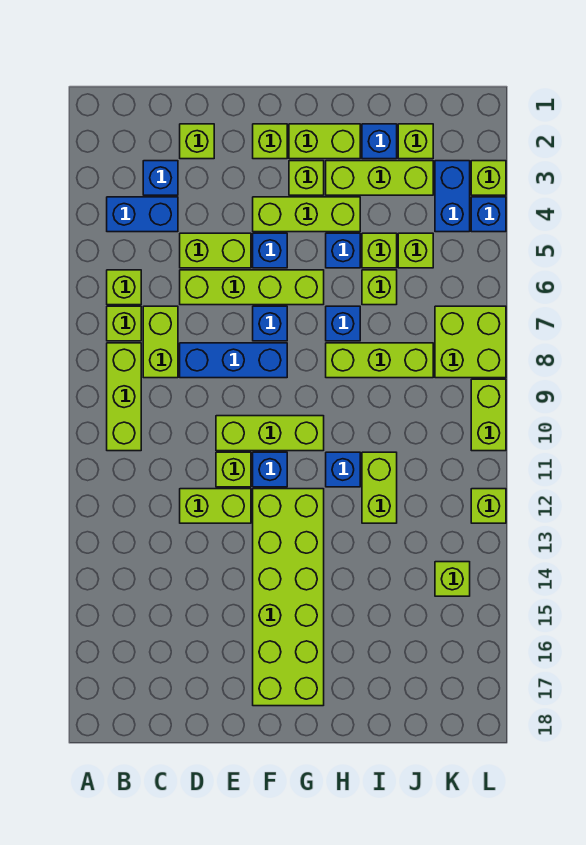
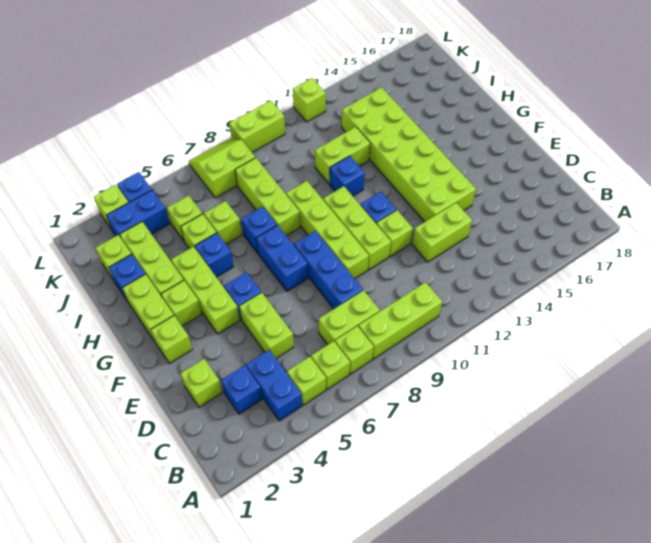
lime 1x4 brick [180,270,324,305] -> lime 1x4 brick moved to [286,181,369,279]
lime 1x2 brick [180,489,251,523] -> lime 1x2 brick turned to [412,203,472,262]
blue 1x1 brick [253,306,287,341] -> blue 1x2 brick [256,225,308,291]
lime 2x6 brick [253,489,324,706] -> lime 2x6 brick turned to [342,87,476,222]
lime 2x2 brick [435,306,506,378] -> lime 2x2 slope [189,138,255,198]
lime 1x1 brick [435,562,470,596] -> lime 1x1 brick moved to [287,357,326,405]

